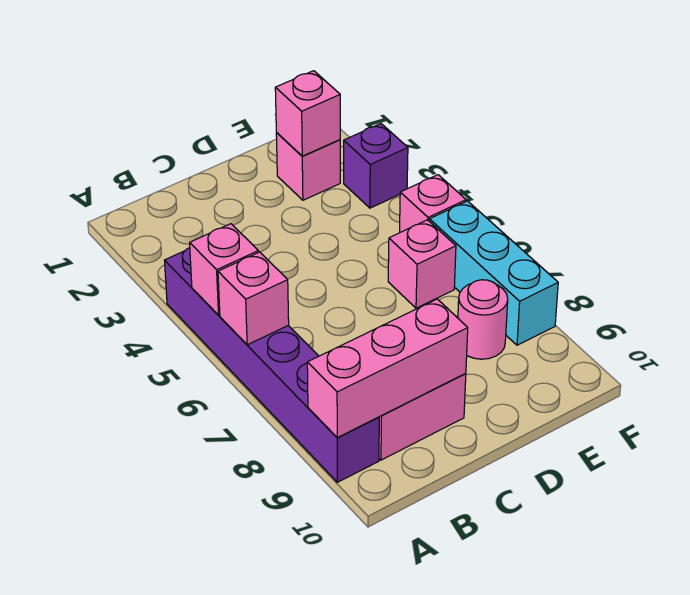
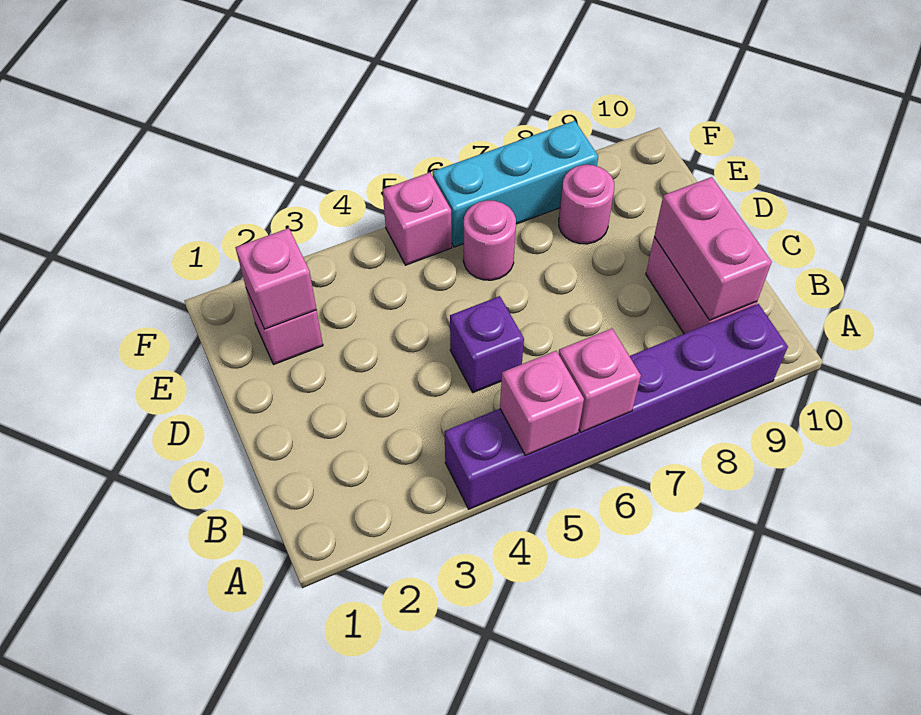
pink 1x3 brick [307,299,468,438] -> pink 1x2 brick [654,177,772,320]
pink 1x1 brick [388,220,456,308] -> pink 1x1 round brick [463,200,516,280]
purple 1x1 brick [344,124,408,208] -> purple 1x1 brick moved to [450,296,524,392]

